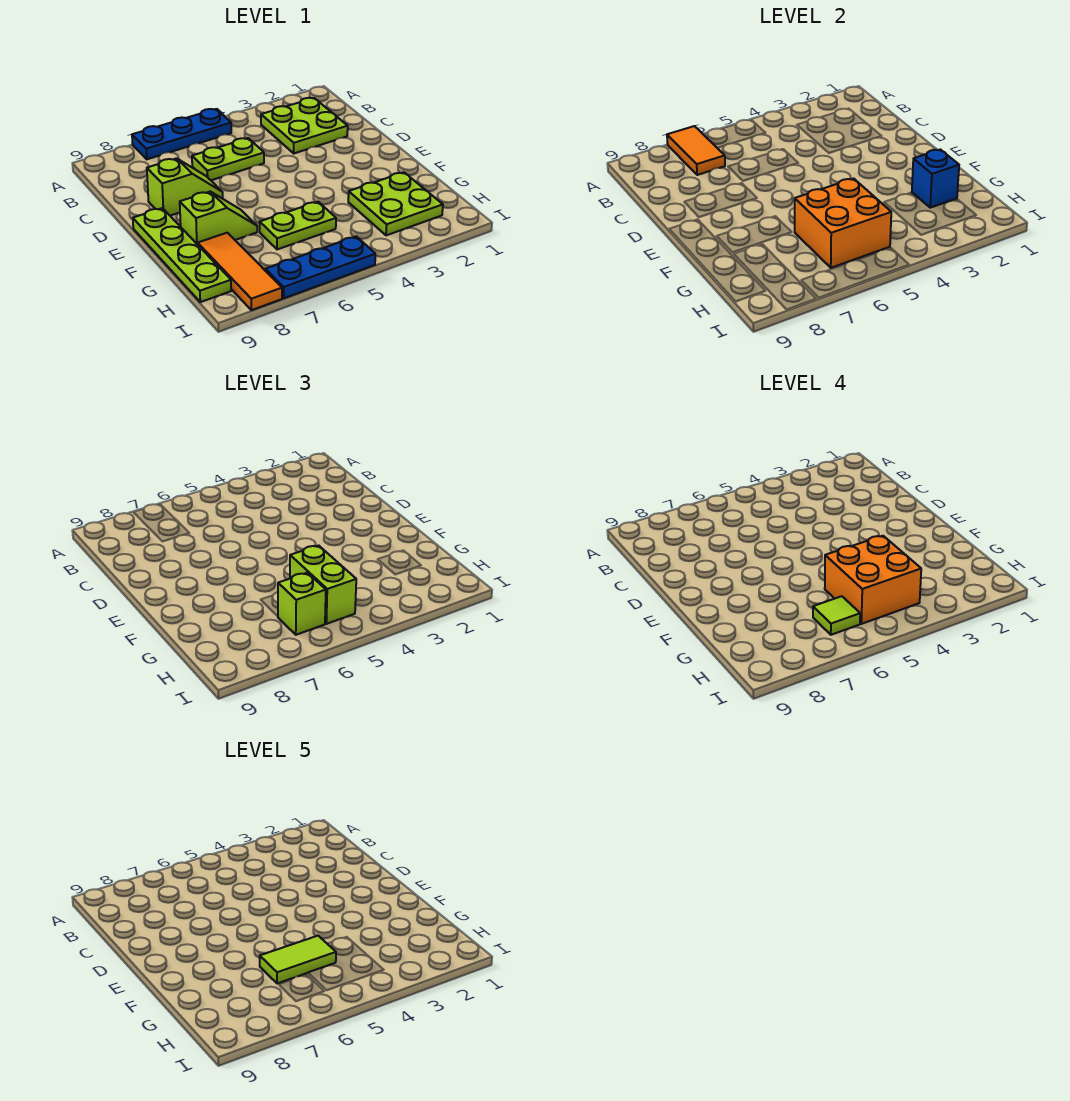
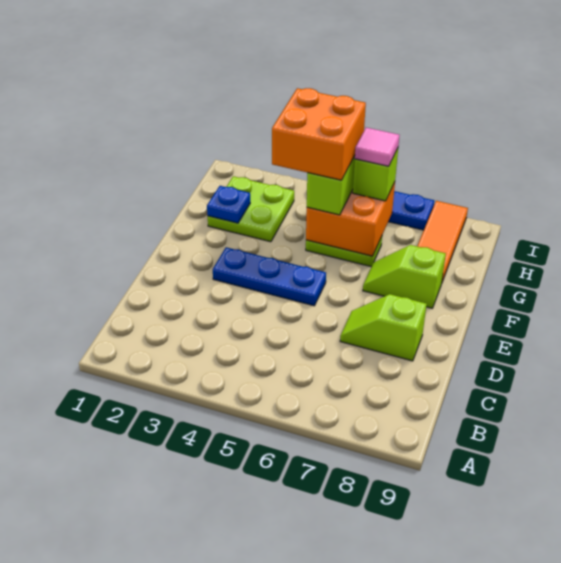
blue 1x3 plate [132,109,231,159] -> blue 1x3 plate moved to [213,247,326,306]
orange 1x2 tile [667,126,725,175] -> none
lime 2x2 plate [261,98,348,153] -> none
lime 1x2 plate [192,138,264,180] -> none
lime 1x4 plate [133,208,231,302] -> none
blue 1x1 brick [912,149,959,208] -> blue 1x1 plate [207,186,250,223]
lime 1x2 tile [260,936,336,983] -> none
lime 1x1 tile [813,596,860,635] -> pink 1x1 tile [355,128,400,166]

